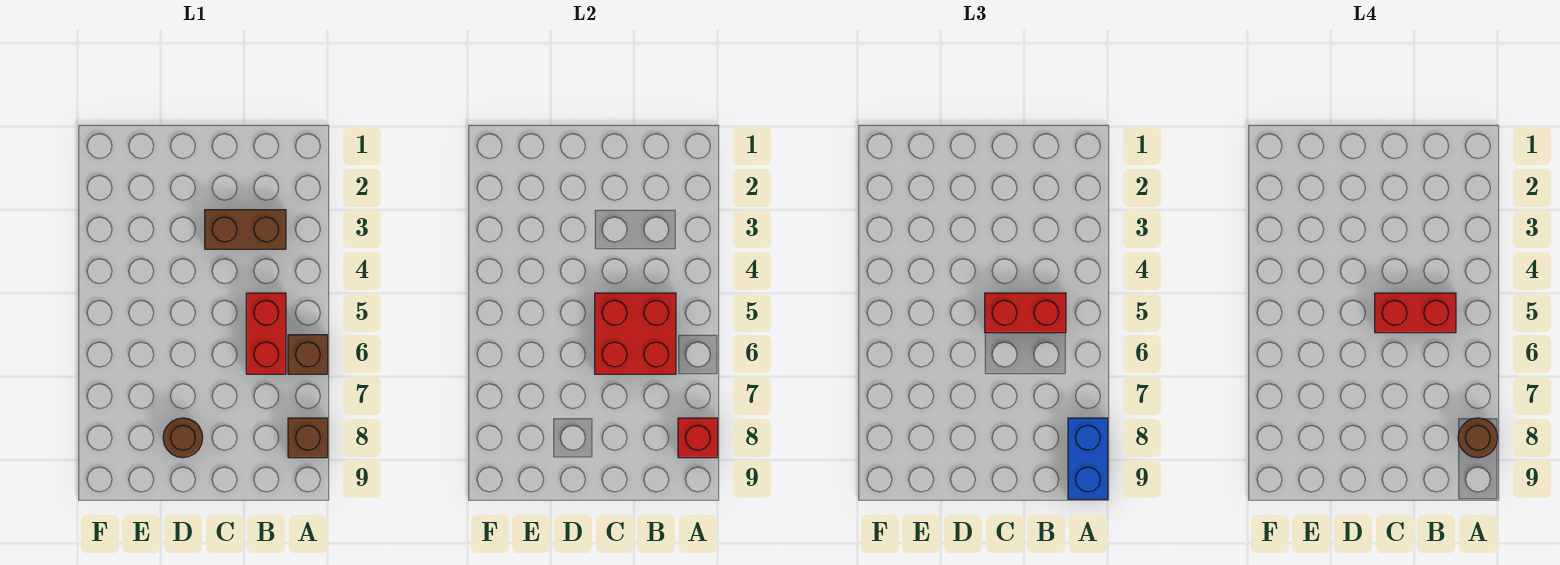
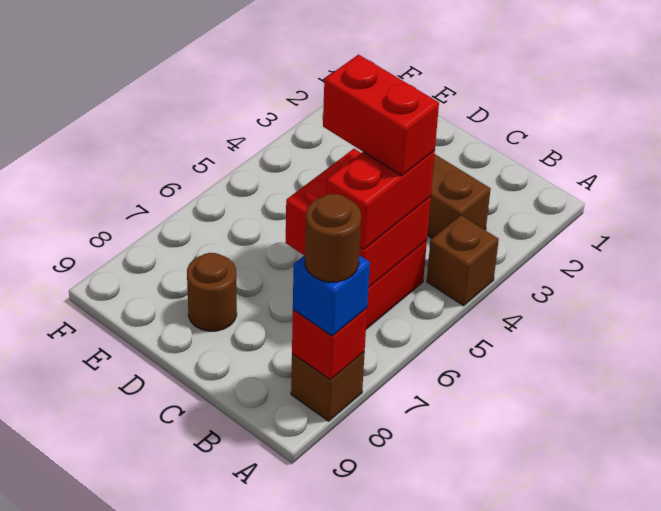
brown 1x1 brick [288,335,328,374] -> brown 1x1 brick moved to [427,215,499,306]
blue 1x2 brick [1068,418,1108,499] -> blue 1x1 brick [293,255,370,336]
red 1x2 brick [985,293,1066,333] -> red 1x2 brick turned to [327,151,435,249]

